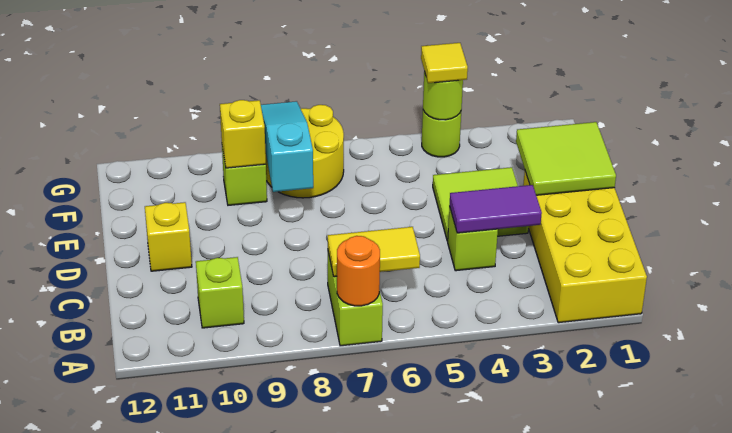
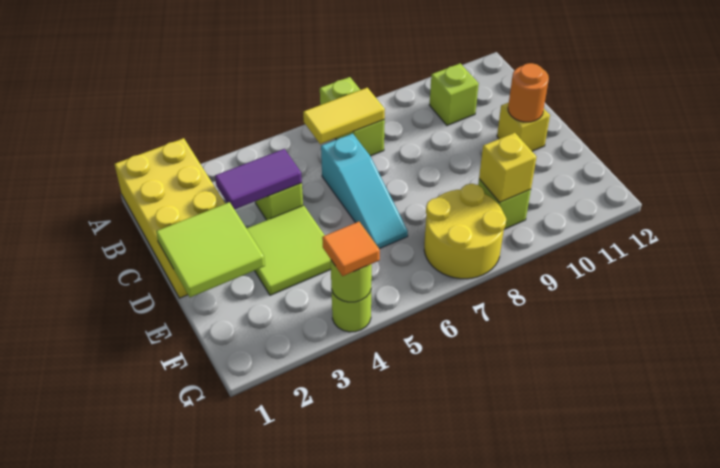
orange 1x1 round brick [337,236,380,306] -> orange 1x1 round brick moved to [508,63,549,122]
cyan 1x3 slope [261,101,313,192] -> cyan 1x3 slope moved to [321,134,408,249]
yellow 1x1 tile [421,43,468,83] -> orange 1x1 tile [322,222,380,276]

